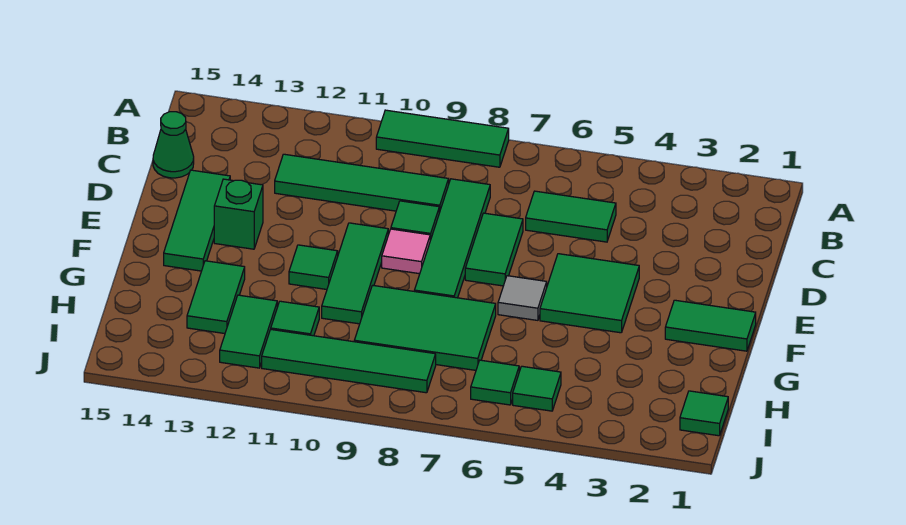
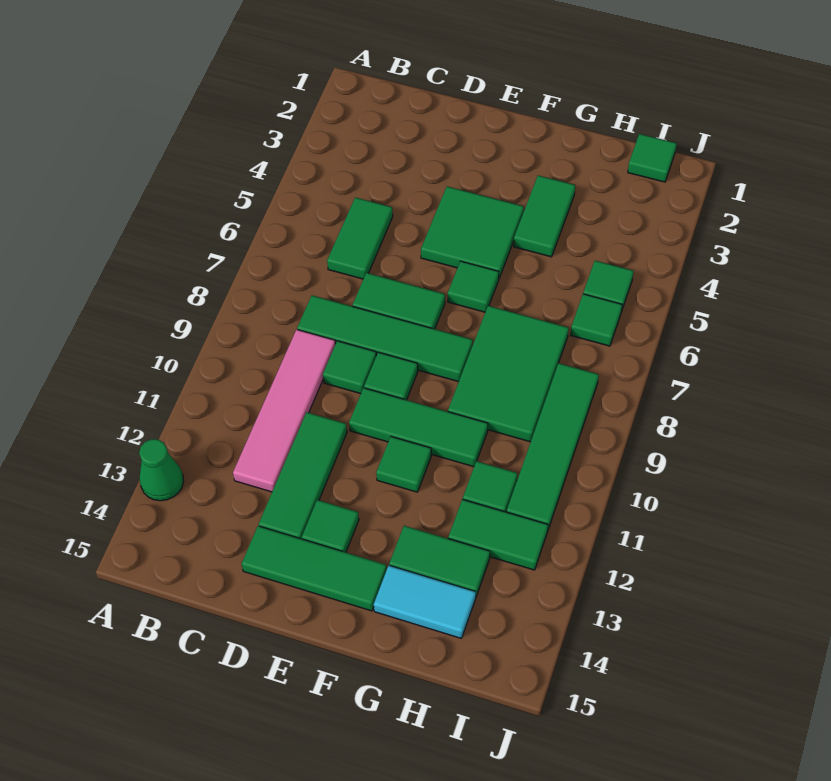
green 1x3 tile [376,110,509,167] -> green 1x3 tile moved to [259,412,347,539]
green 1x4 tile [275,154,449,213] -> pink 1x4 tile [233,330,335,492]
green 1x1 cone [153,112,194,178] -> green 1x1 cone moved to [139,439,184,501]
pink 1x1 tile [382,229,430,274] -> green 1x1 tile [364,352,418,400]
green 1x1 brick [214,179,263,249] -> green 1x1 tile [302,500,359,552]
green 1x2 tile [665,300,756,351] -> green 1x2 tile moved to [514,175,575,257]
grey 1x1 tile [498,276,547,320] -> green 1x1 tile [448,261,499,312]
none -> cyan 1x2 tile [374,566,476,638]

